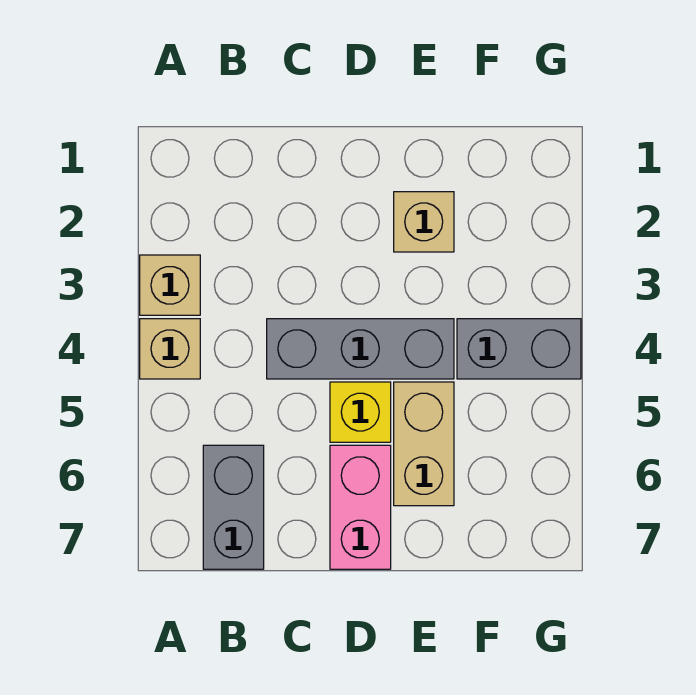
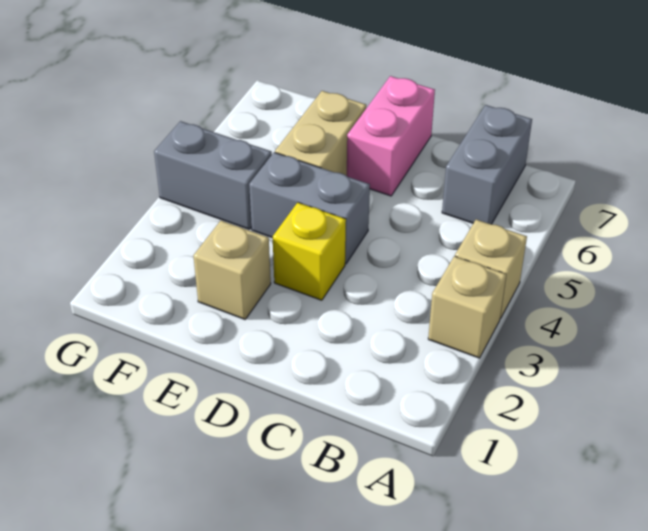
grey 1x3 brick [267,319,454,379] -> grey 1x2 brick [249,152,370,264]
yellow 1x1 brick [330,382,391,442] -> yellow 1x1 brick moved to [273,202,346,300]

